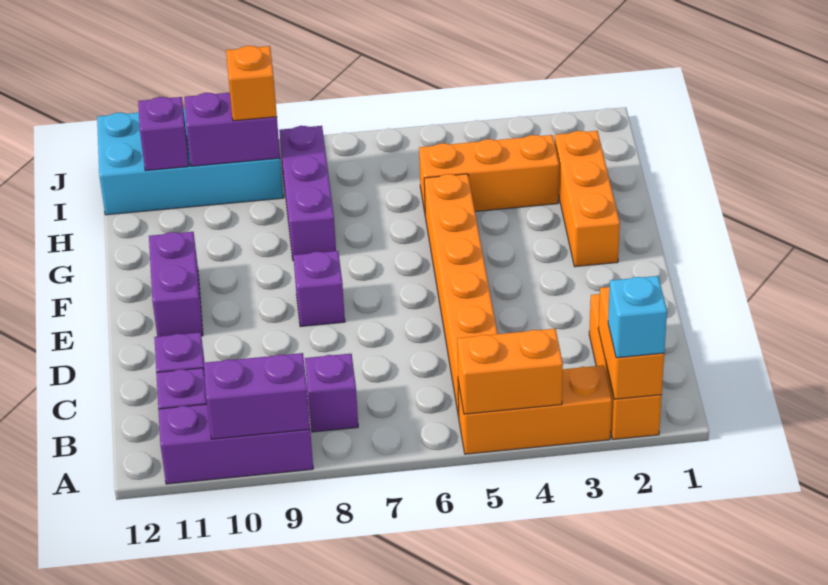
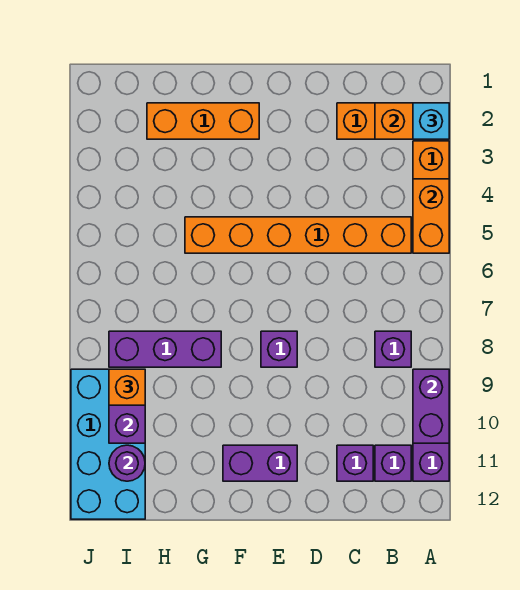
orange 1x3 brick [419,135,559,212] -> none
purple 1x1 brick [138,97,189,171] -> purple 1x1 round brick [109,445,145,481]

